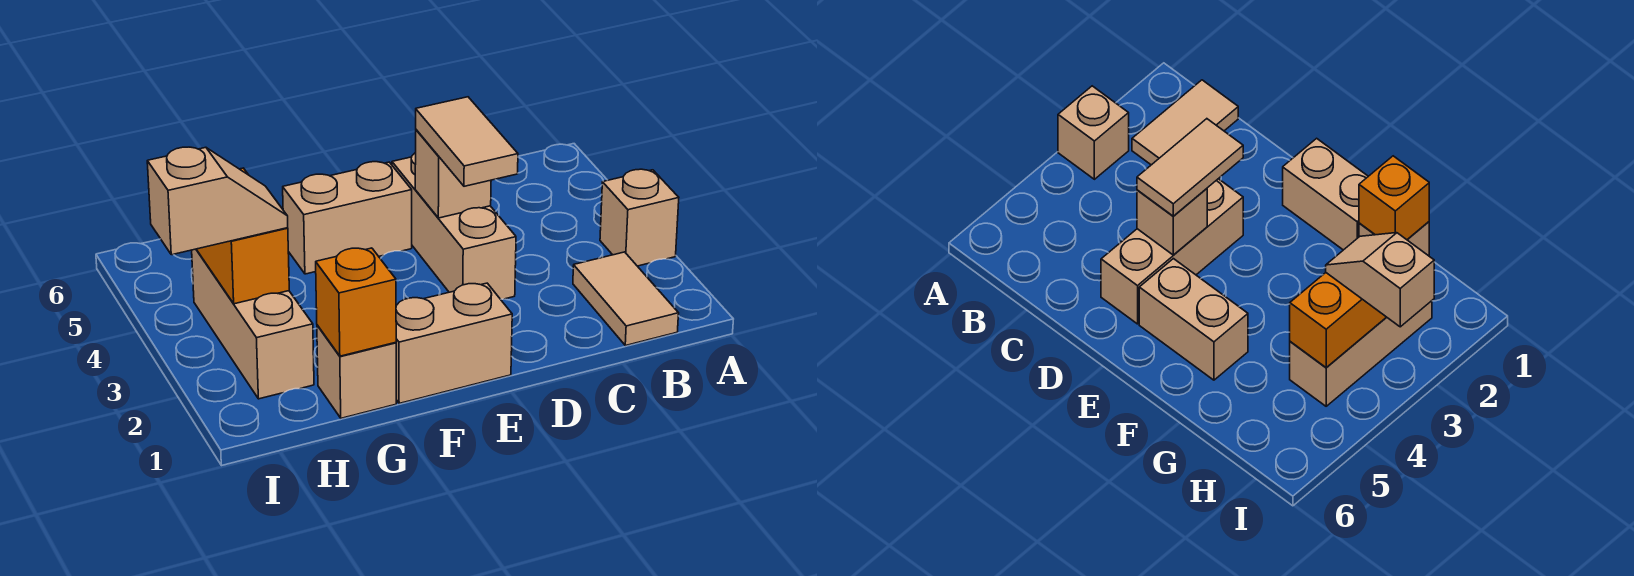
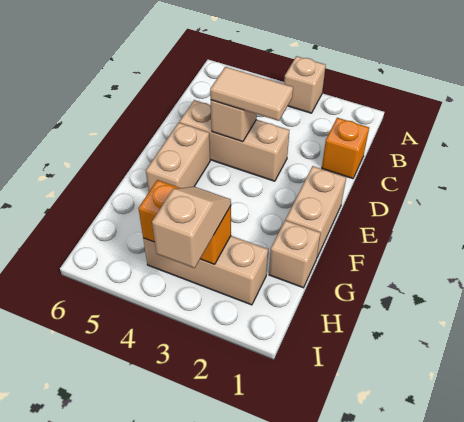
tan 1x2 tile [573,252,679,346] -> none
orange 1x1 brick [316,248,396,356] -> orange 1x1 brick moved to [322,118,369,179]

